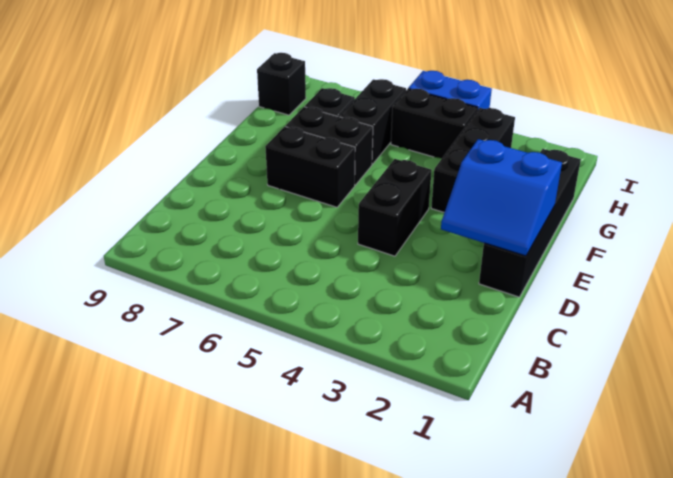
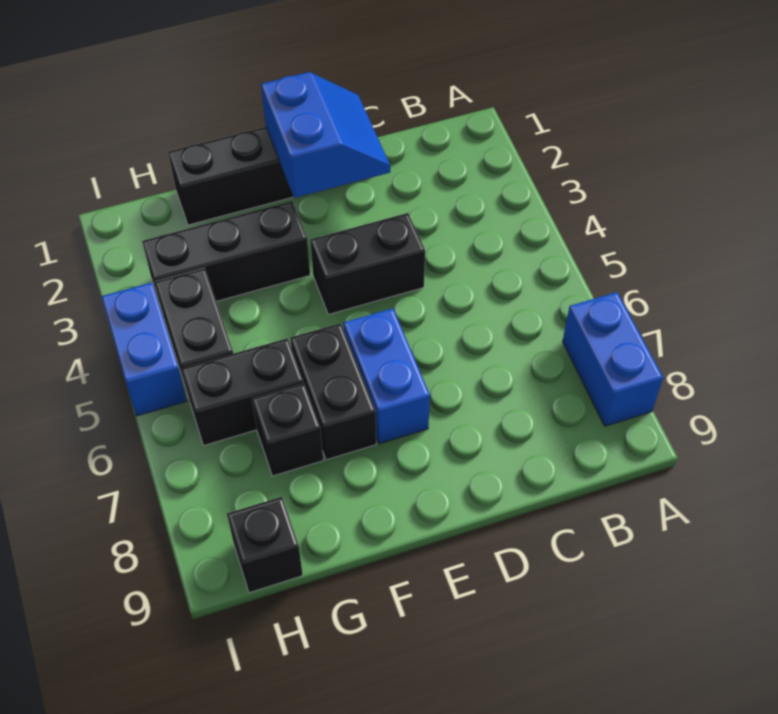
none -> blue 1x2 brick [562,292,663,426]
black 1x2 brick [265,127,355,207] -> blue 1x2 brick [343,308,430,444]

